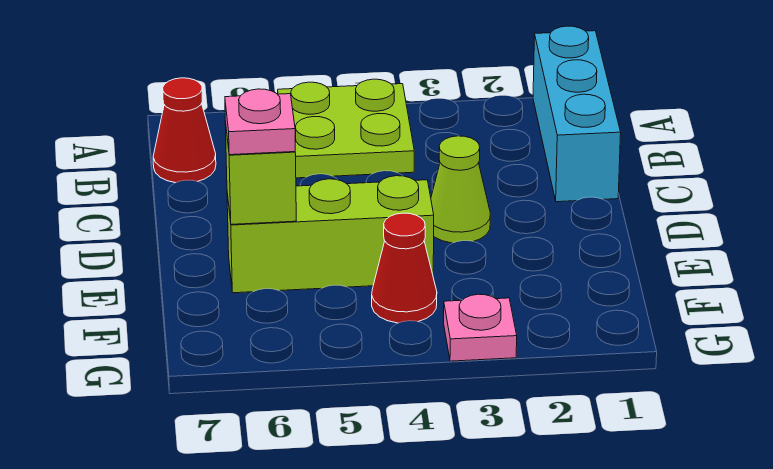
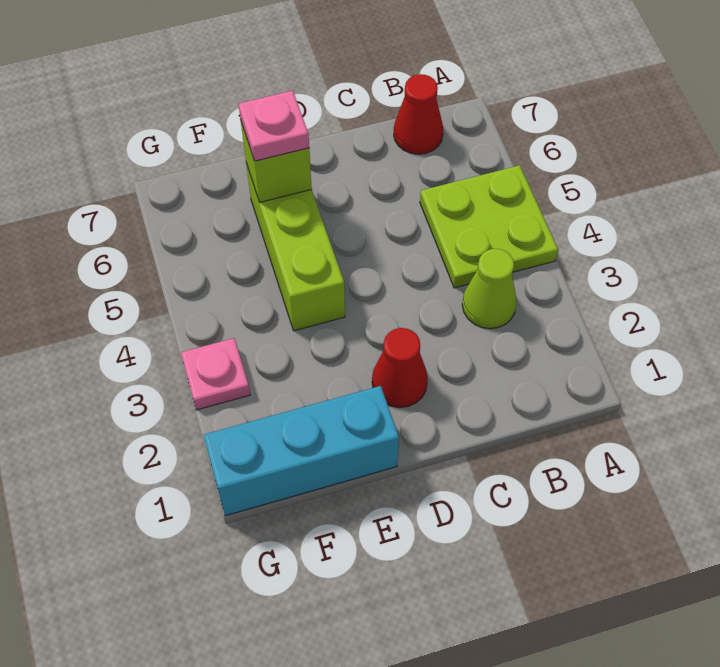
cyan 1x3 brick [533,26,621,202] -> cyan 1x3 brick moved to [204,386,399,516]
lime 1x1 cone [431,136,490,243] -> lime 1x1 cone moved to [462,249,517,329]
red 1x1 cone [372,213,437,323] -> red 1x1 cone moved to [372,328,428,408]

